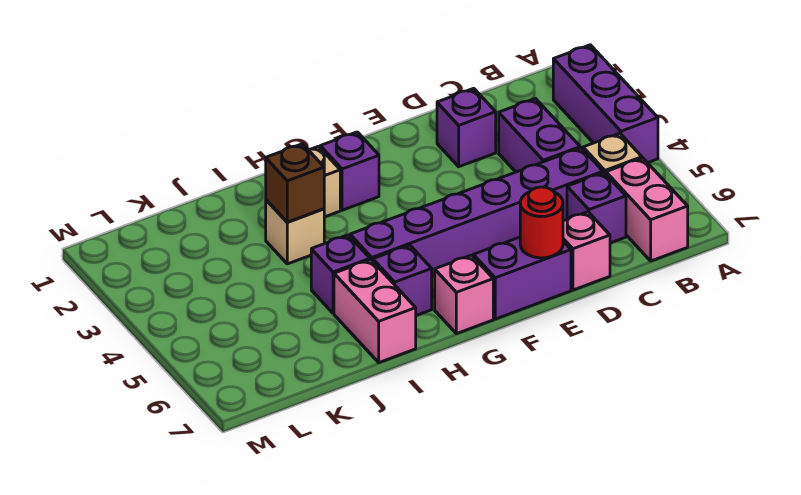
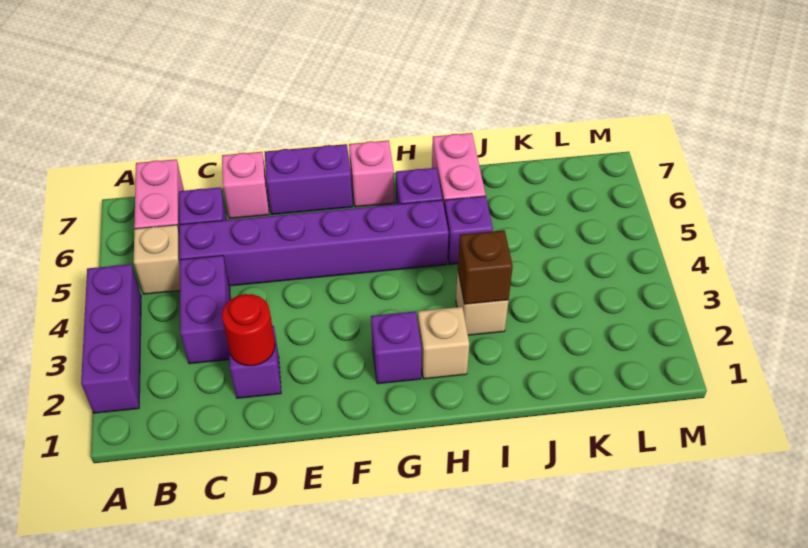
red 1x1 round brick [520,187,563,258] -> red 1x1 round brick moved to [222,294,275,366]

